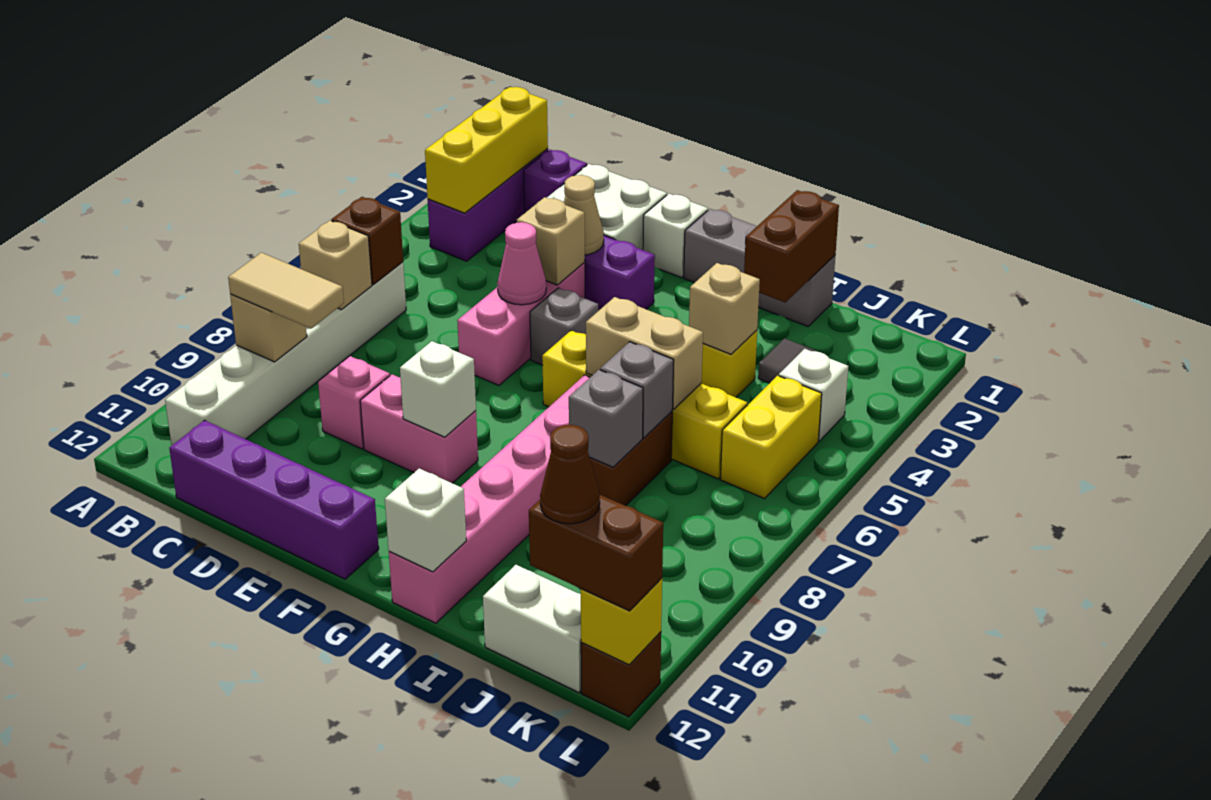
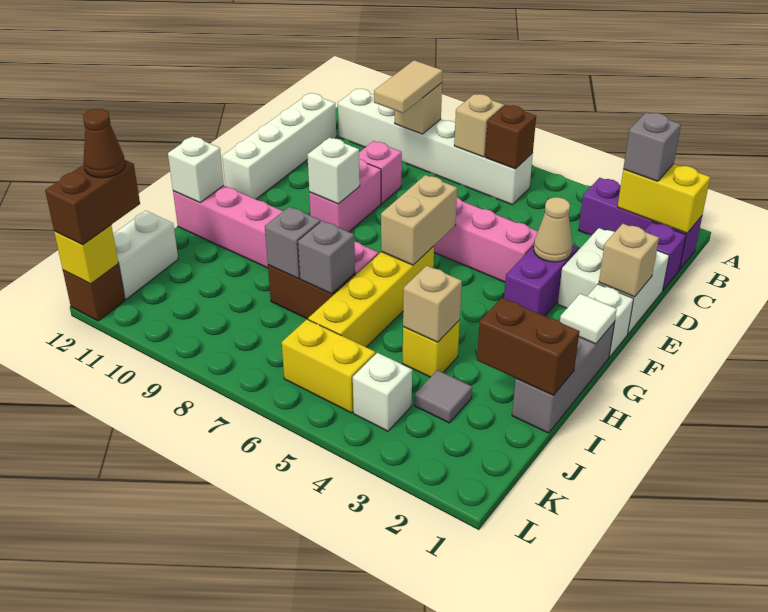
yellow 1x3 brick [425,87,548,213] -> yellow 1x2 brick [618,164,710,233]
purple 1x4 brick [169,420,379,579] -> white 1x4 brick [222,93,336,199]
tan 1x1 brick [517,197,585,285] -> tan 1x1 brick moved to [599,224,659,297]
pink 1x1 cone [497,222,546,305] -> none
grey 1x1 brick [530,288,598,365] -> grey 1x1 brick moved to [623,112,681,181]
none -> white 1x1 tile [560,294,617,344]
tan 1x2 brick [586,297,703,409] -> tan 1x2 brick moved to [381,175,457,265]

